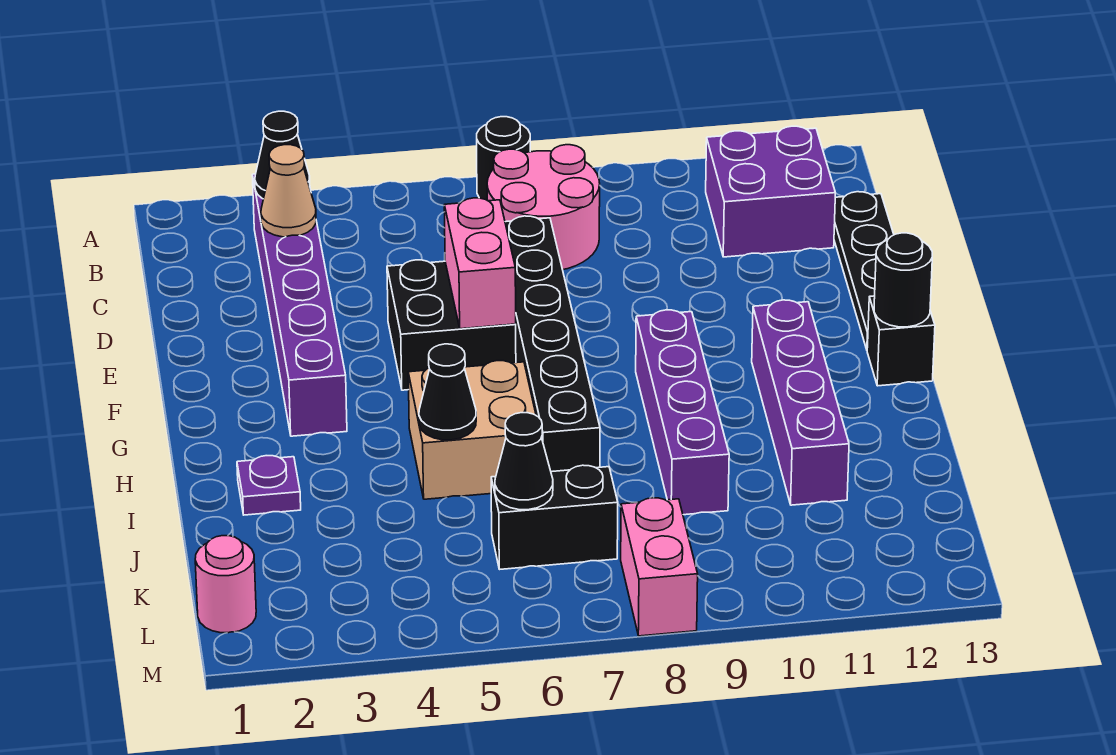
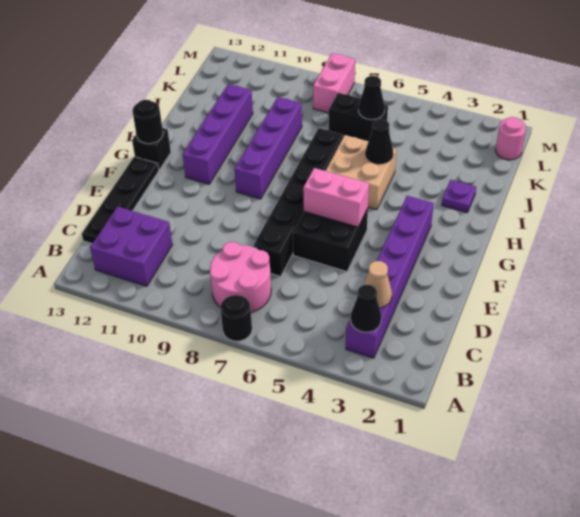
pink 1x2 brick [444,198,516,329] -> pink 1x2 brick turned to [303,168,369,227]

